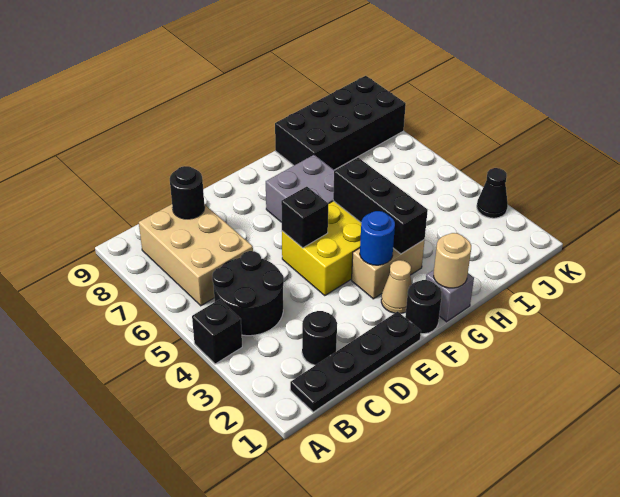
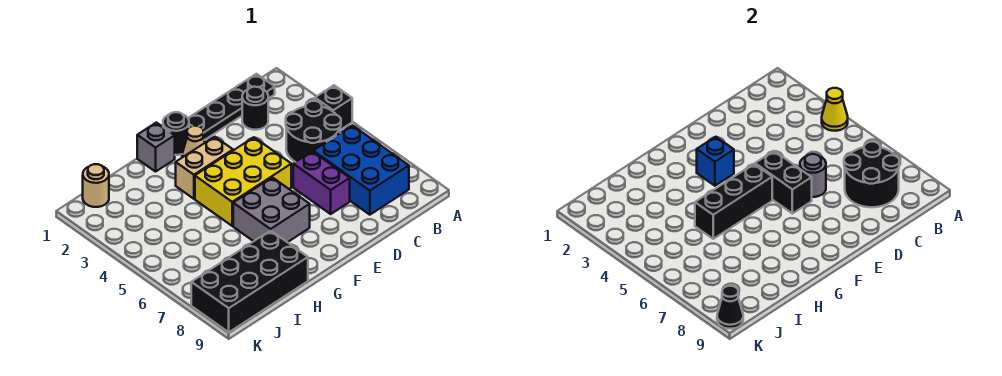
none -> yellow 1x1 cone [822,88,848,131]
tan 2x3 brick [139,204,253,306] -> blue 2x3 brick [313,125,409,215]
black 1x1 round brick [170,166,205,219] -> black 2x2 round brick [844,142,899,207]
none -> purple 1x2 brick [293,151,350,214]
none -> grey 1x1 round brick [800,154,826,197]
black 1x1 brick [281,187,328,248] -> black 1x2 brick [755,151,812,214]
blue 1x1 round brick [360,211,395,265] -> blue 1x1 brick [697,137,734,186]
tan 1x1 round brick [434,233,471,288] -> tan 1x1 round brick moved to [83,164,109,207]
black 1x3 brick [333,158,428,254] -> black 1x3 brick turned to [695,164,772,239]
black 1x1 cone [477,168,508,218] -> black 1x1 cone moved to [717,286,743,329]

